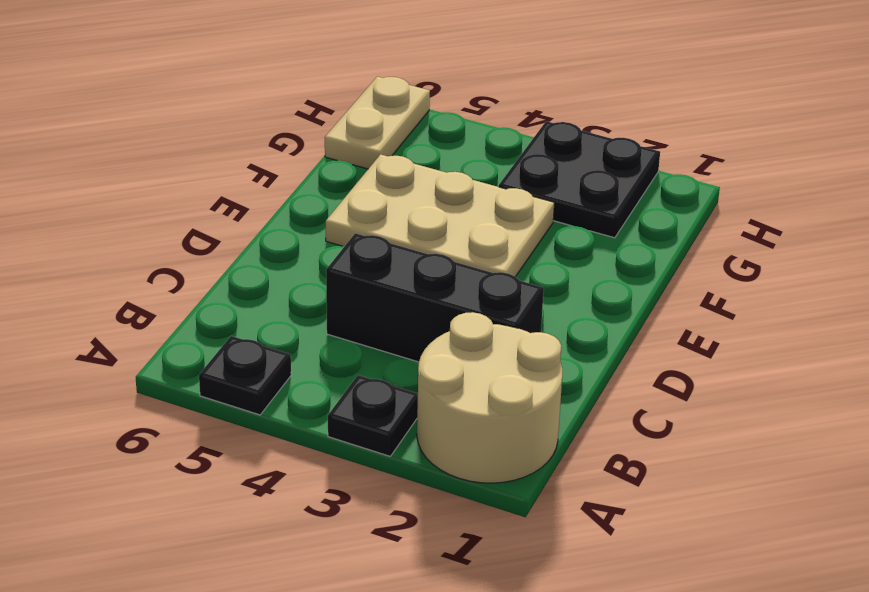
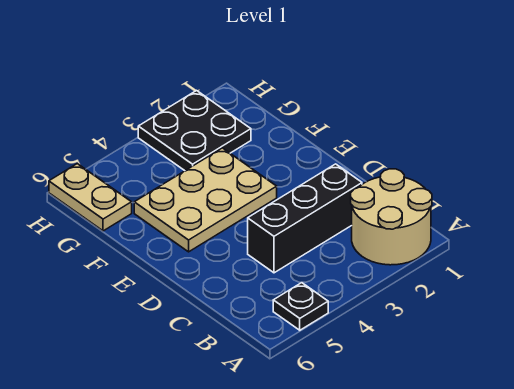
black 1x1 plate [328,375,418,456] -> none

